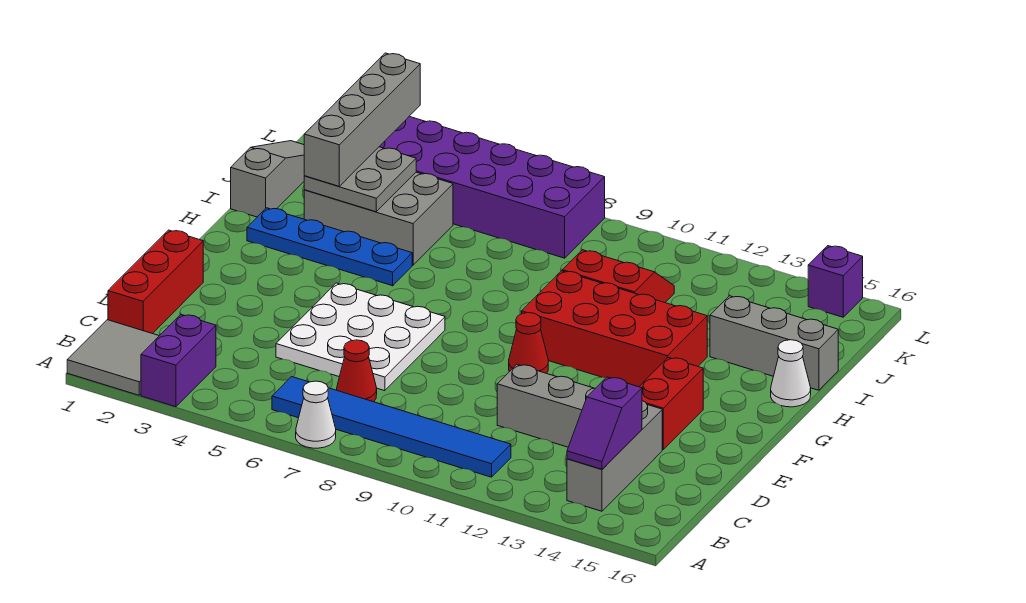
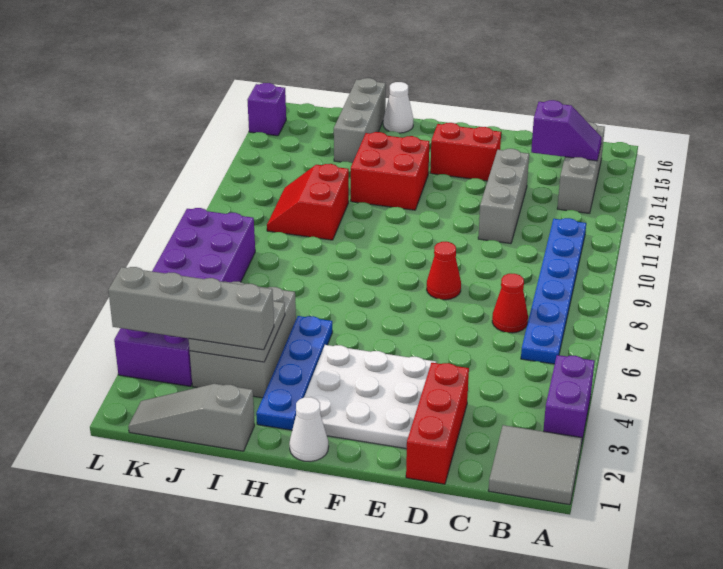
purple 1x2 brick [141,315,216,407] -> purple 1x2 brick turned to [543,355,595,445]
white 1x1 cone [296,381,336,448] -> white 1x1 cone moved to [289,397,329,461]
blue 1x6 tile [272,377,511,477] -> blue 1x6 plate [521,218,586,364]
grey 1x3 brick [567,401,662,511] -> grey 1x3 brick turned to [557,122,605,213]
red 1x3 brick [108,230,203,334] -> red 1x3 brick turned to [406,363,469,484]
white 3x3 plate [276,283,445,391] -> white 3x3 plate moved to [304,345,436,449]
red 1x1 cone [509,313,548,373] -> red 1x1 cone moved to [427,242,461,300]
red 2x4 brick [522,271,707,387] -> red 2x2 brick [351,132,429,210]

